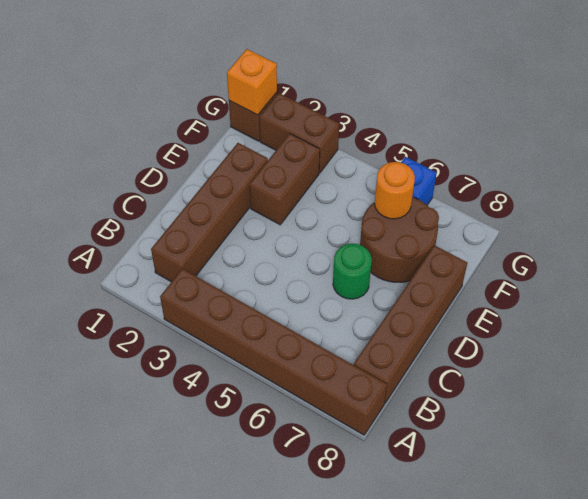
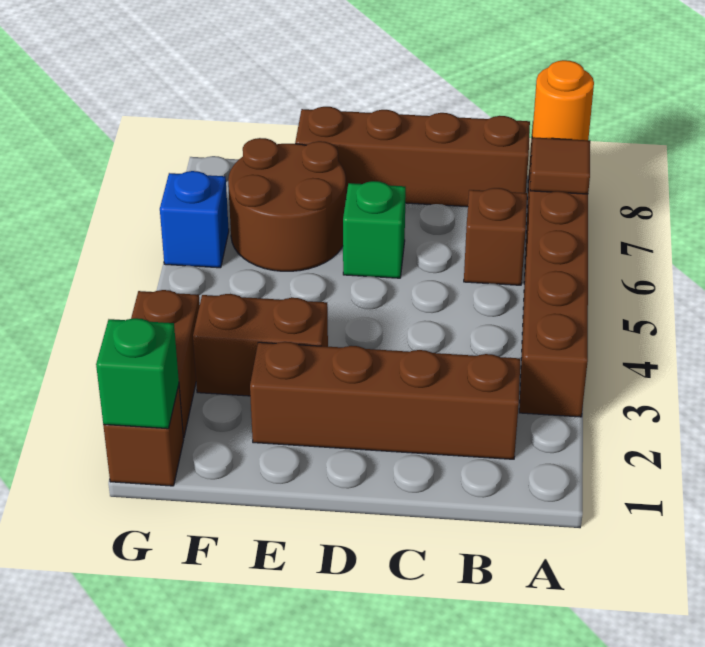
none -> brown 1x1 tile [530,137,590,194]
none -> brown 1x1 brick [464,188,527,285]
green 1x1 round brick [333,244,372,299] -> green 1x1 brick [343,181,406,278]
orange 1x1 round brick [375,162,415,219] -> orange 1x1 round brick moved to [532,60,594,140]
orange 1x1 brick [227,49,277,115] -> green 1x1 brick [96,318,179,429]

